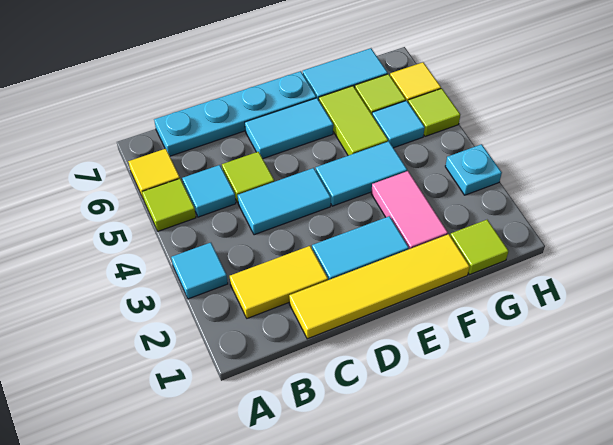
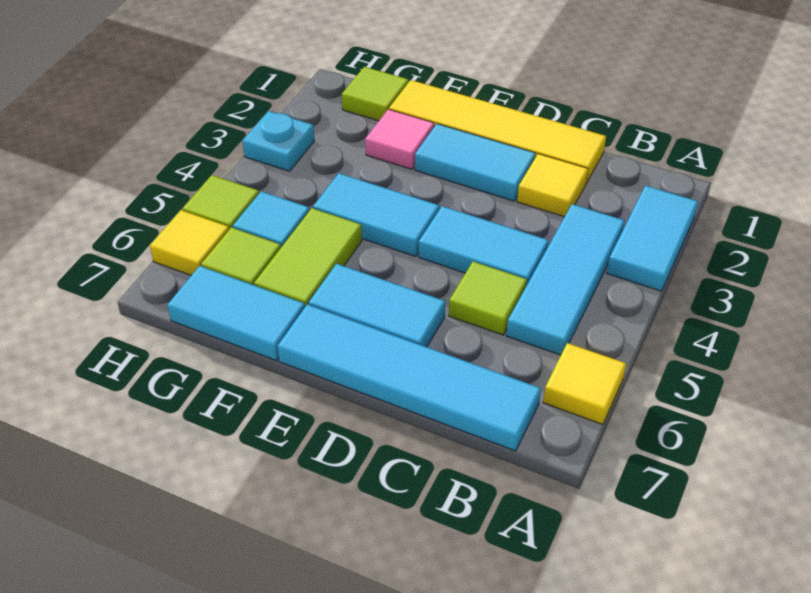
cyan 1x1 tile [171,243,228,299] -> cyan 1x2 tile [607,186,698,291]
lime 1x1 tile [142,179,196,231] -> none
yellow 1x2 tile [230,246,328,318] -> yellow 1x1 tile [517,154,588,217]
cyan 1x1 tile [182,165,236,217] -> cyan 1x3 tile [506,204,625,355]
cyan 1x4 plate [154,71,316,156] -> cyan 1x4 tile [278,304,541,451]
pink 1x2 tile [371,171,448,249] -> pink 1x1 tile [365,109,434,169]

